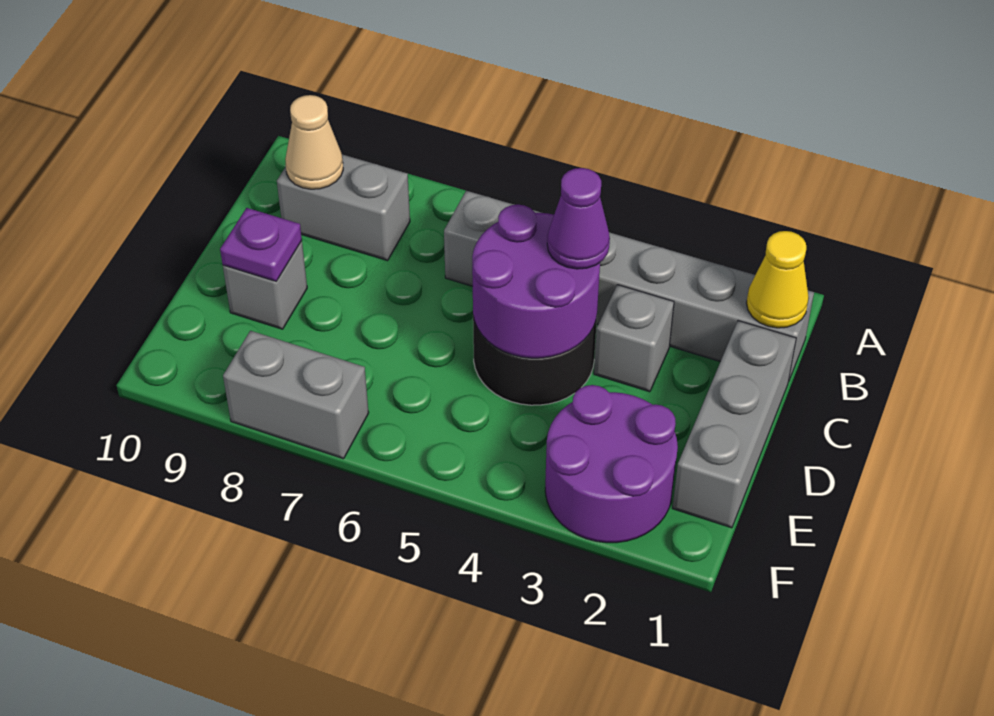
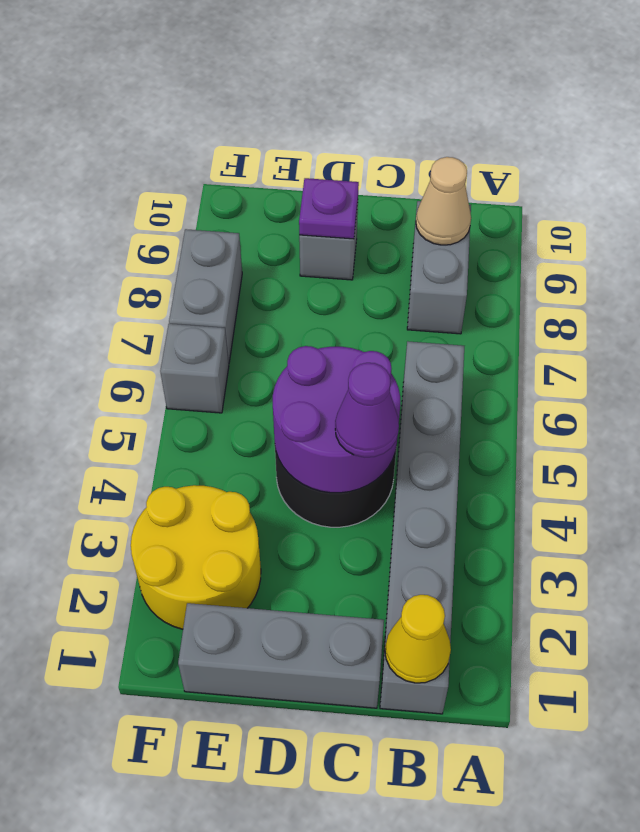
grey 1x1 brick [594,285,674,392] -> grey 1x1 brick moved to [160,324,229,413]
purple 2x2 round brick [545,385,678,543] -> yellow 2x2 round brick [131,485,261,629]

